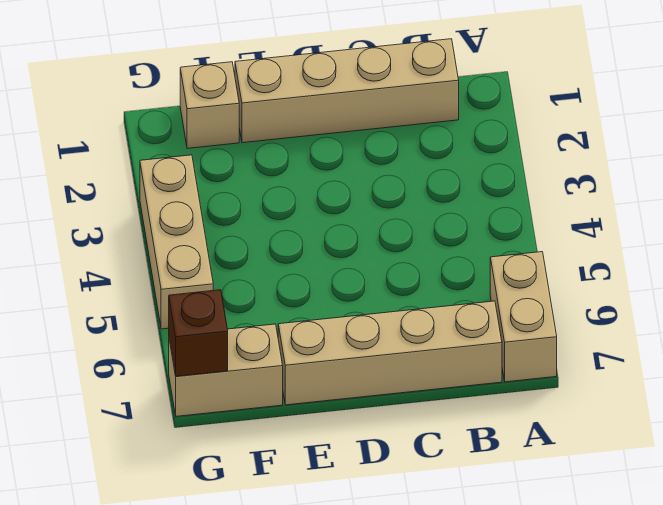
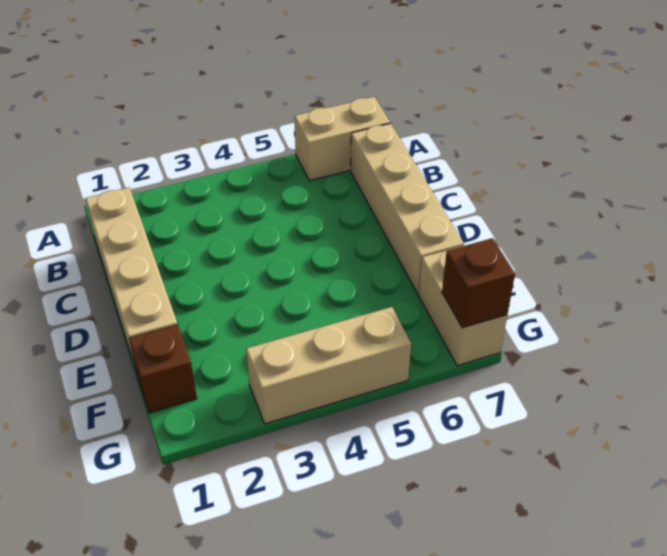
tan 1x1 brick [180,62,239,148] -> brown 1x1 brick [129,324,197,413]

